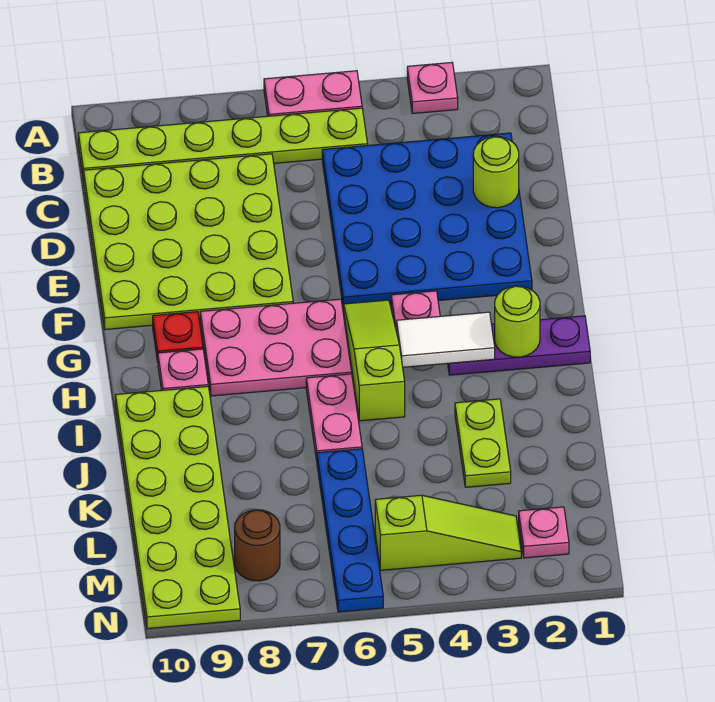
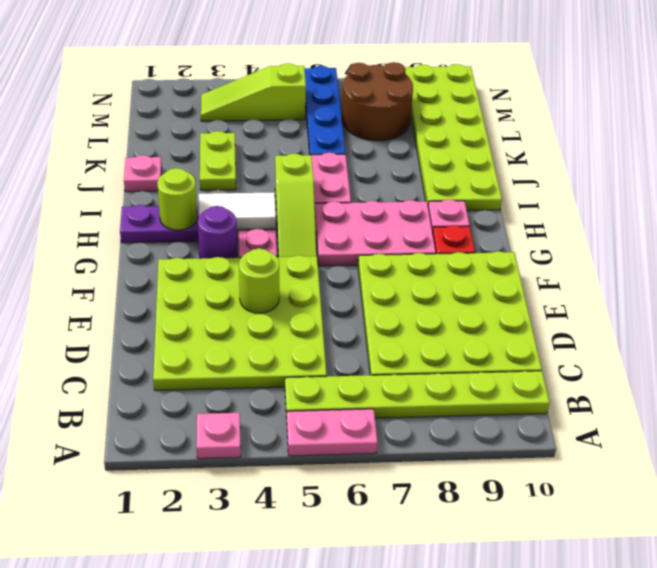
blue 4x4 plate [322,133,532,308] -> lime 4x4 plate [153,255,327,391]
lime 1x1 round brick [473,137,519,208] -> lime 1x1 round brick moved to [239,248,279,313]
none -> purple 1x1 round brick [198,206,237,259]
pink 1x1 plate [519,507,569,558] -> pink 1x1 plate moved to [124,155,162,192]
brown 1x1 round brick [235,510,280,581] -> brown 2x2 round brick [342,62,413,141]

